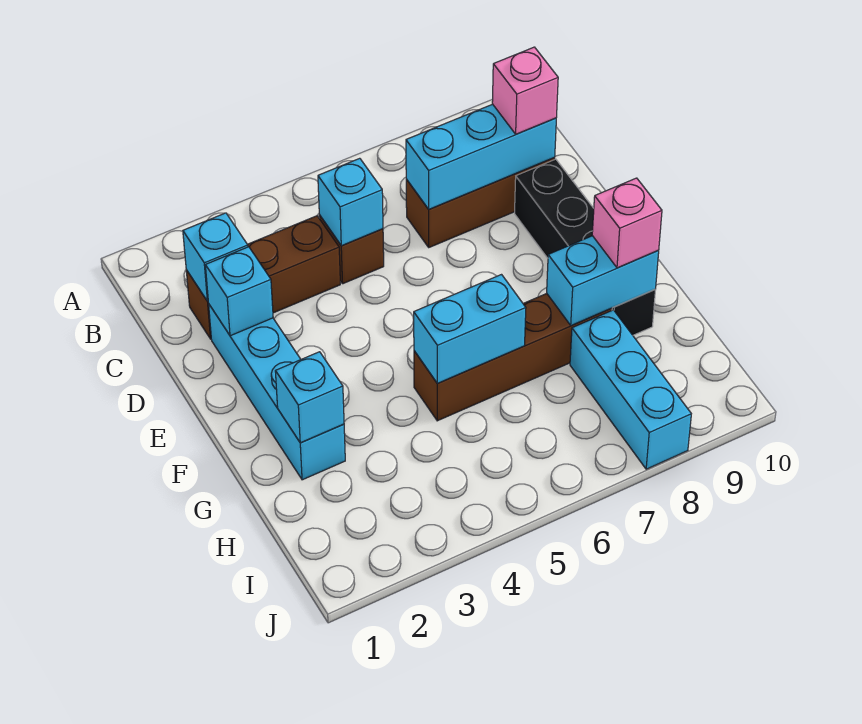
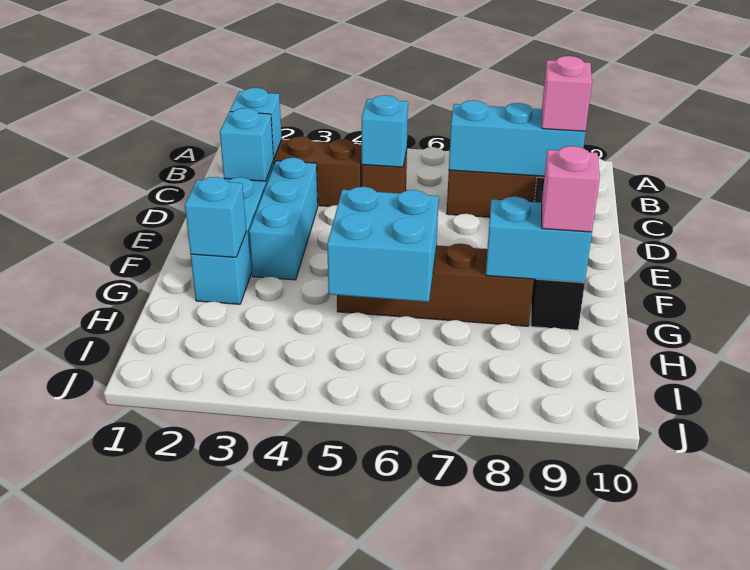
cyan 1x2 brick [414,275,526,383] -> cyan 2x2 brick [327,187,439,302]
cyan 1x3 brick [570,310,691,469] -> cyan 1x3 brick moved to [249,158,318,280]

